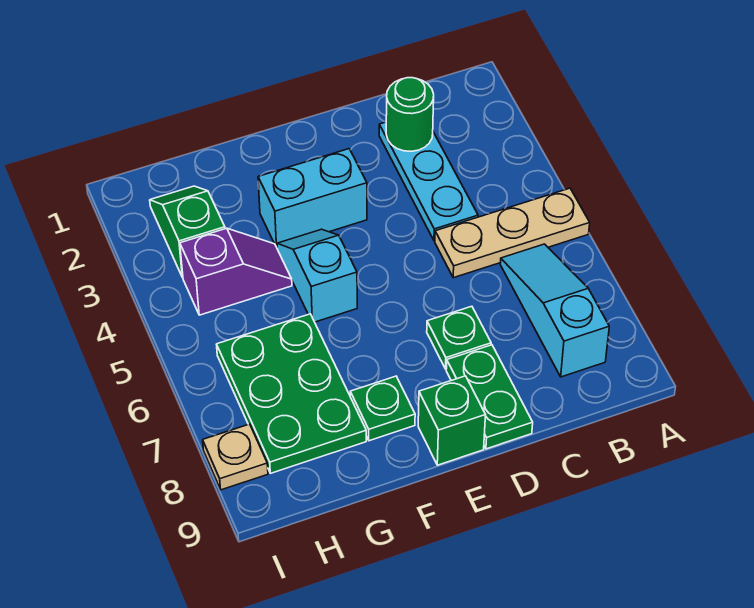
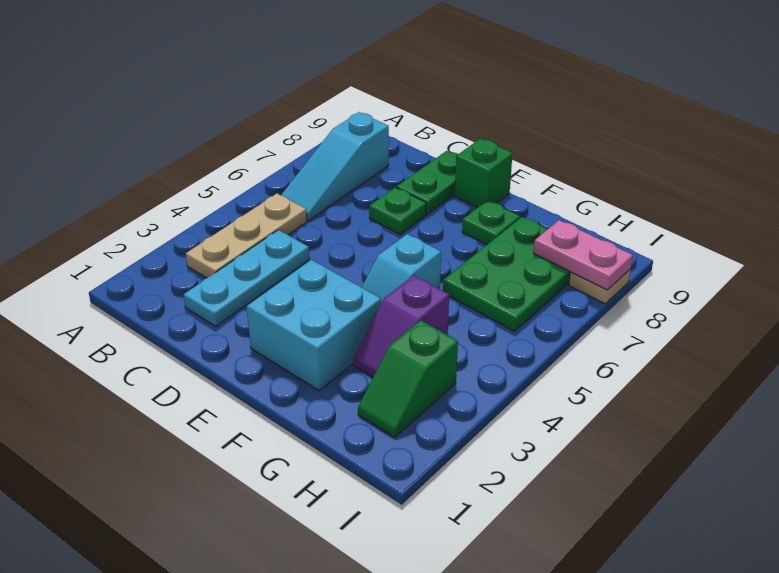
tan 1x3 plate [435,188,590,278] -> tan 1x3 plate turned to [186,194,307,278]
green 1x1 round brick [386,78,434,151] -> none
cyan 1x2 brick [258,149,367,247] -> cyan 2x2 brick [247,260,381,390]
purple 1x2 slope [180,228,292,315] -> purple 1x2 slope turned to [353,275,449,377]
none -> pink 1x2 plate [534,220,633,290]

